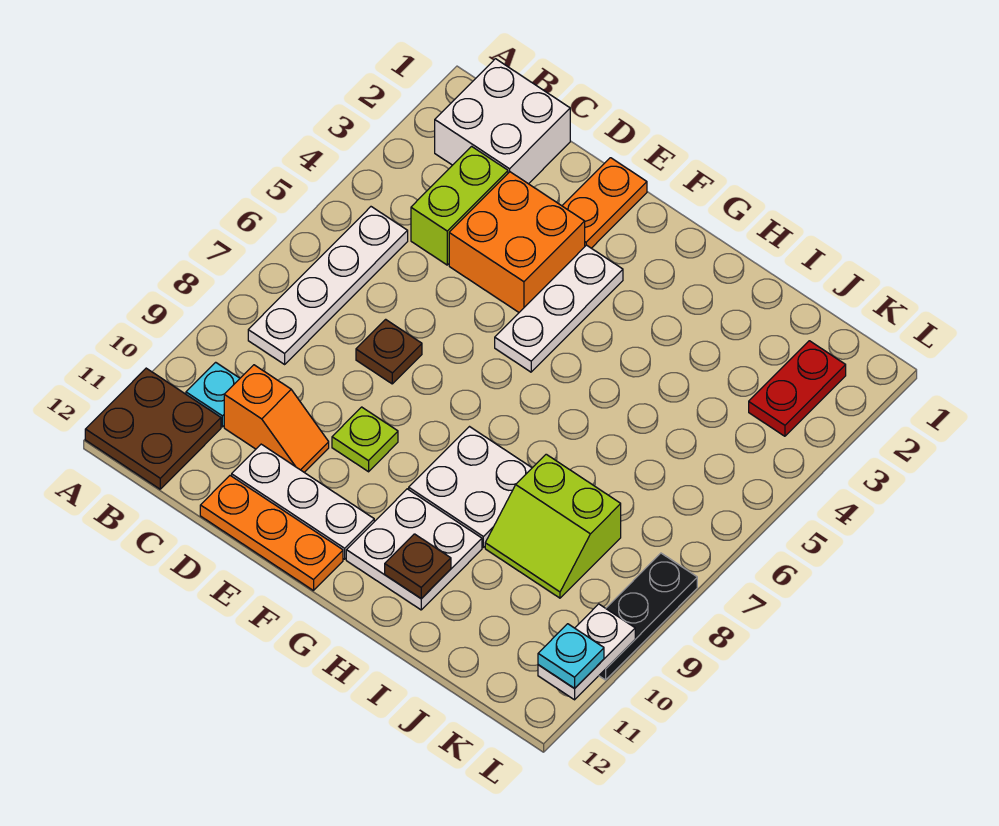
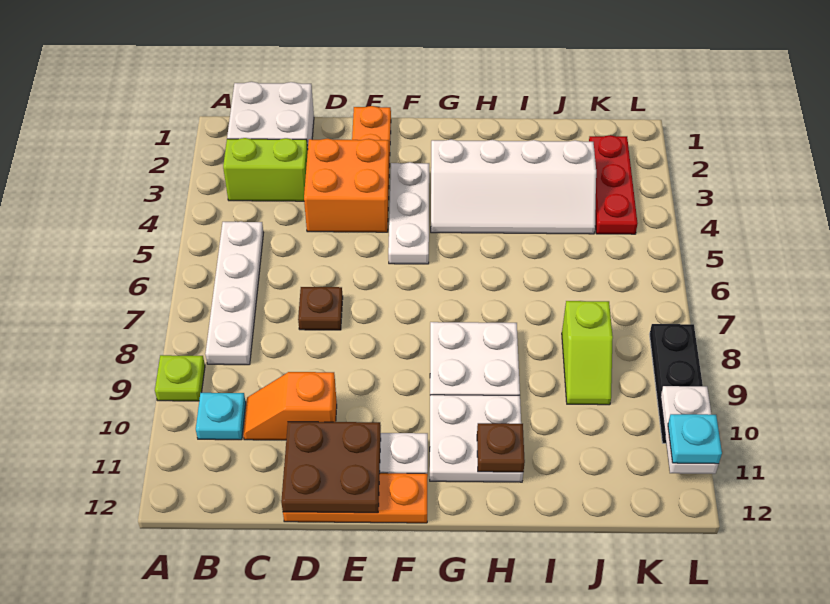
brown 2x2 plate [85,368,221,489] -> brown 2x2 plate moved to [281,422,381,513]
lime 1x2 brick [411,146,508,265] -> lime 1x2 brick turned to [223,138,308,201]
orange 1x2 slope [224,365,329,472] -> orange 1x2 slope turned to [243,372,337,440]
lime 1x1 plate [332,407,398,472] -> lime 1x1 plate moved to [155,355,205,401]
none -> white 2x4 slope [431,139,596,234]
lime 2x2 slope [485,454,621,598] -> lime 1x2 slope [562,301,613,405]
red 1x2 plate [749,341,846,436] -> red 1x3 plate [589,135,638,234]

